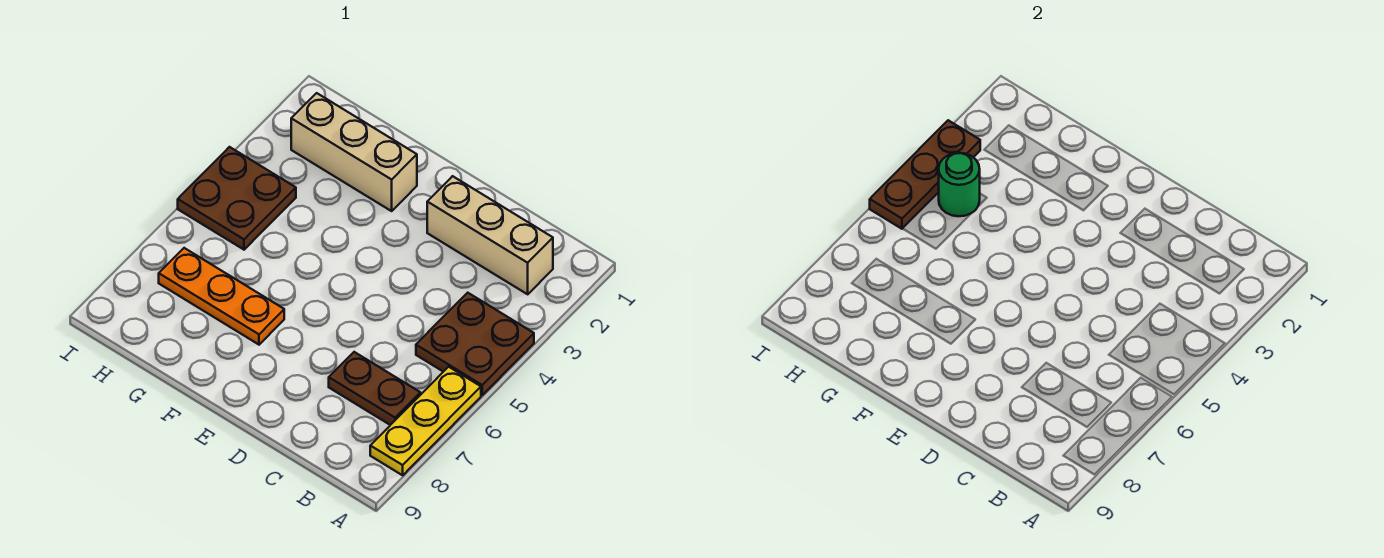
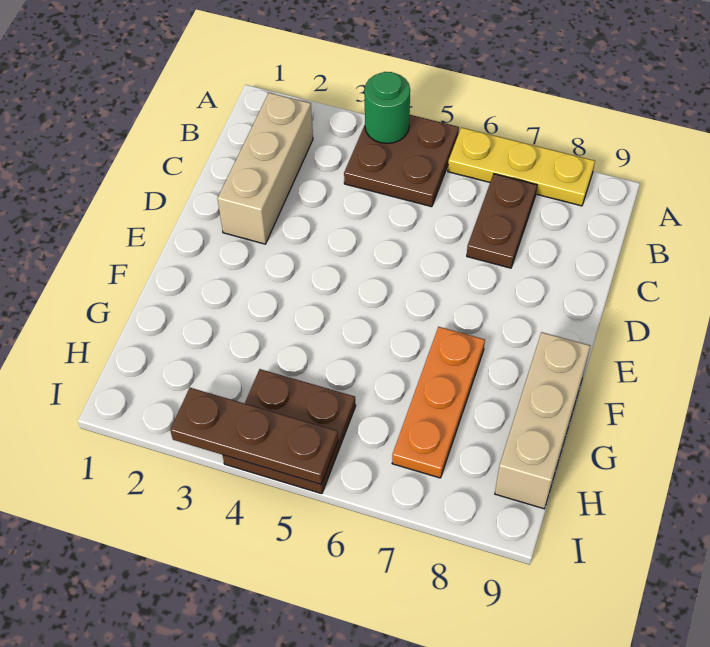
tan 1x3 brick [291,93,417,211] -> tan 1x3 brick moved to [495,332,590,509]
green 1x1 round brick [939,153,980,216] -> green 1x1 round brick moved to [365,72,410,144]

